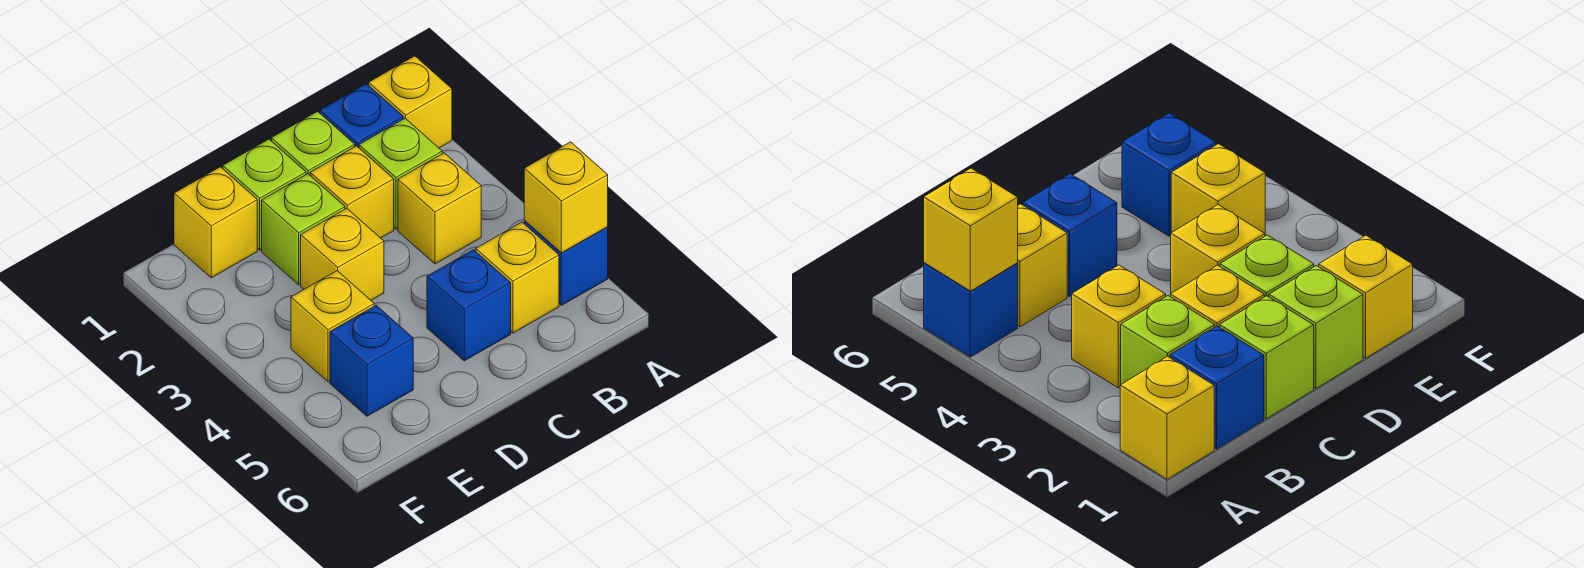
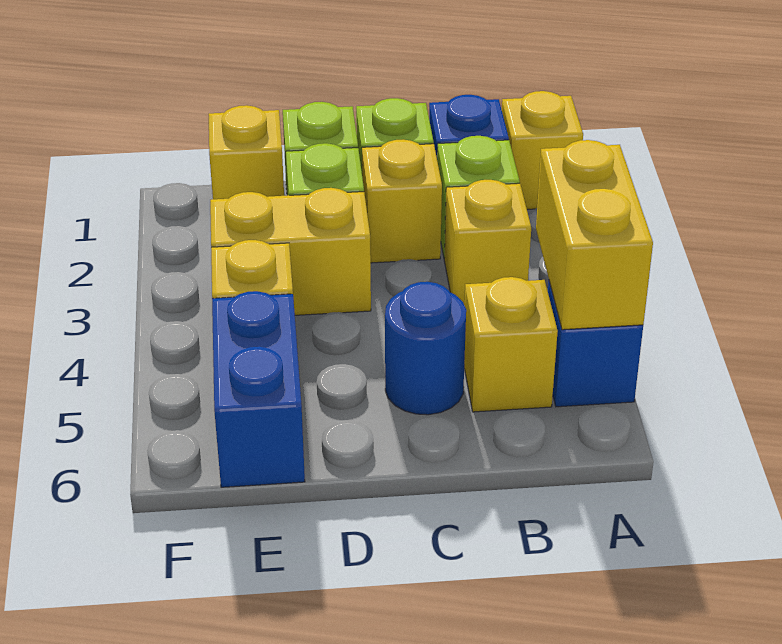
yellow 1x1 brick [524,142,608,253] -> yellow 1x2 brick [536,140,653,330]
blue 1x1 brick [427,250,511,361] -> blue 1x1 round brick [385,282,466,415]
yellow 1x1 brick [301,208,384,300] -> yellow 1x2 brick [210,188,371,315]
blue 1x1 brick [330,305,413,416] -> blue 1x2 brick [212,291,305,487]

